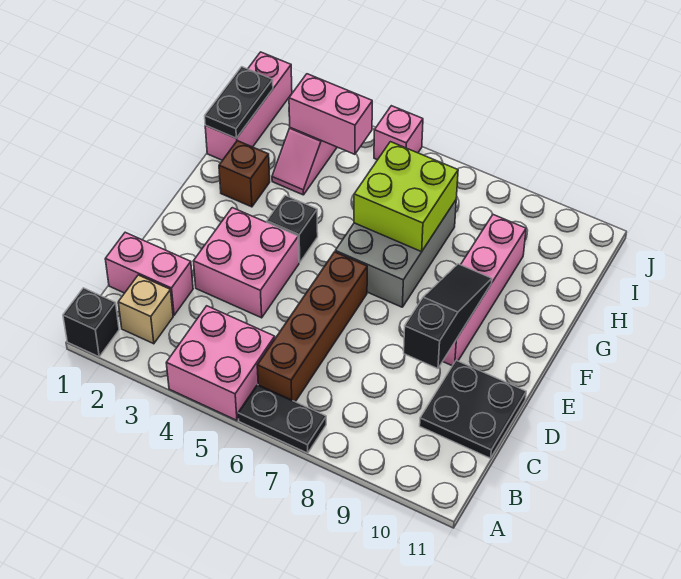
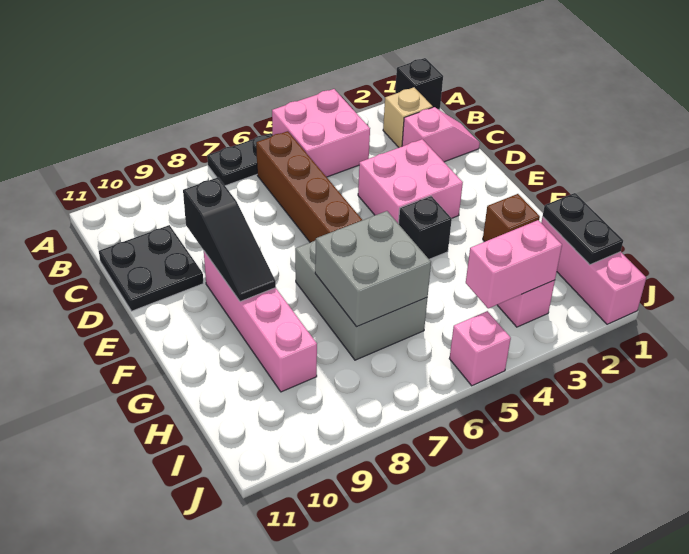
pink 1x2 brick [105,232,193,315] -> pink 1x2 slope [402,107,480,162]
lime 2x2 brick [354,142,458,252] -> grey 2x2 brick [315,211,431,327]

